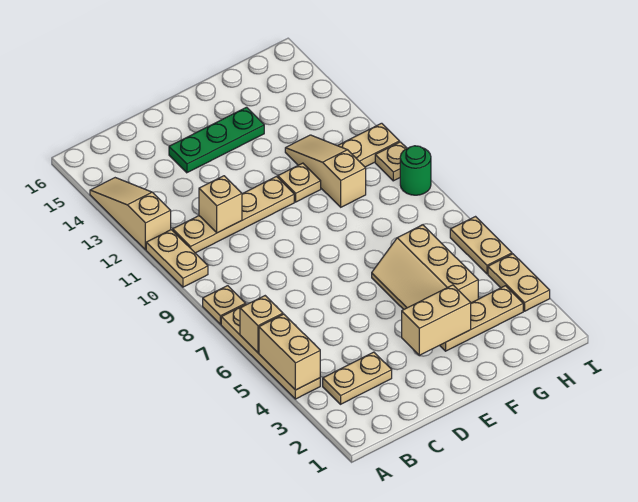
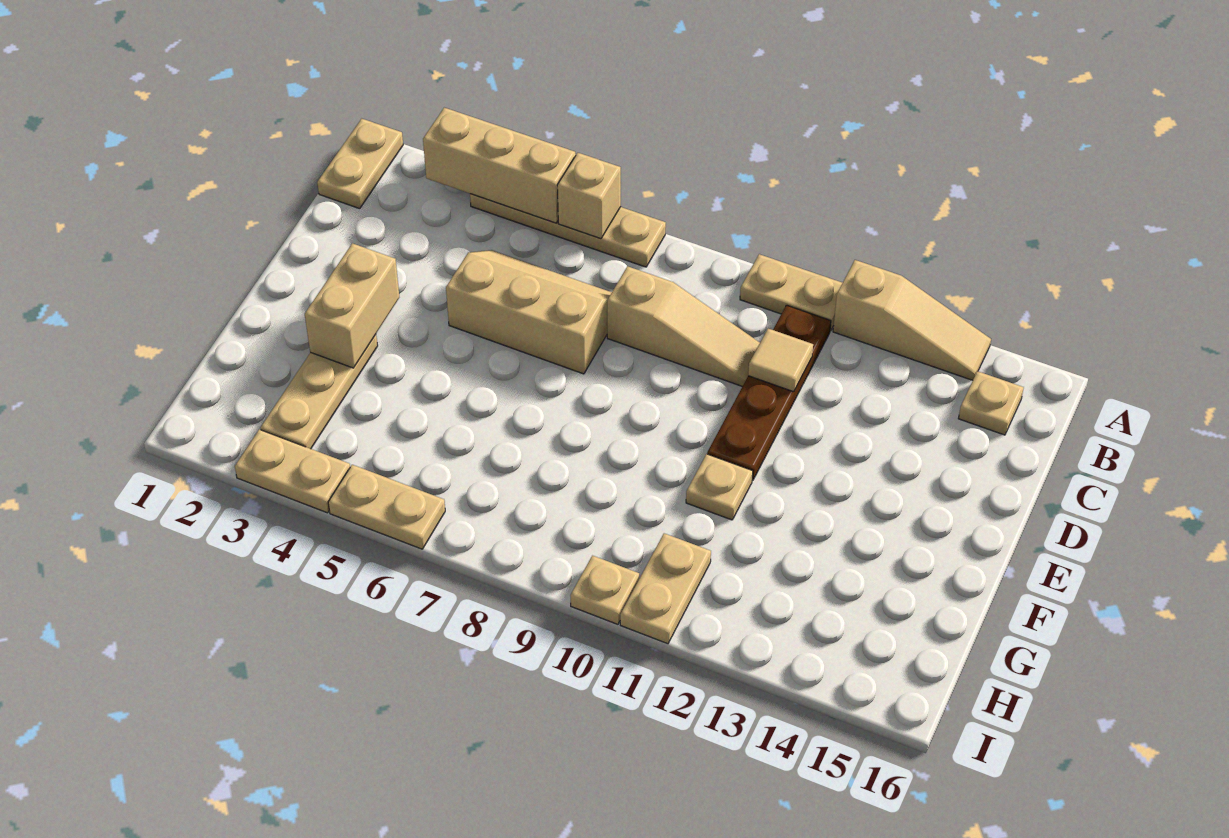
tan 1x2 brick [259,314,320,390] -> tan 1x3 brick [423,108,576,223]
tan 1x1 plate [203,286,246,324] -> tan 1x1 plate moved to [958,371,1024,435]
tan 1x2 plate [323,352,392,404] -> tan 1x2 plate moved to [317,119,403,209]
tan 1x4 plate [173,177,294,253] -> brown 1x4 plate [707,305,831,481]
tan 1x1 brick [199,176,242,233] -> tan 1x1 tile [748,329,813,392]
green 1x3 plate [169,107,264,173] -> none
tan 2x3 slope [372,225,478,309] -> tan 2x3 slope moved to [446,250,612,374]
tan 1x3 slope [285,135,366,207] -> tan 1x3 slope moved to [607,266,760,386]
green 1x1 round brick [400,146,431,195] -> none

